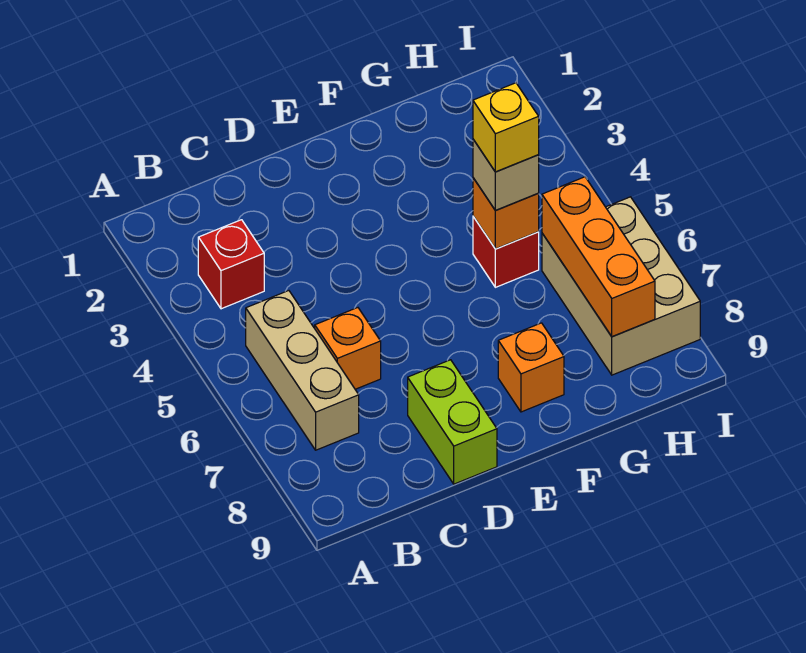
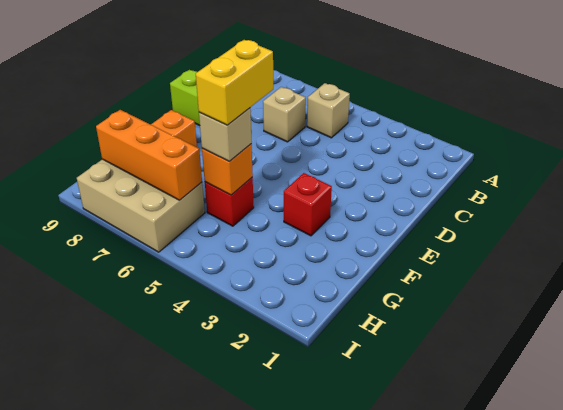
red 1x1 brick [198,220,264,309] -> red 1x1 brick moved to [284,173,332,236]
tan 1x3 brick [246,291,359,450] -> tan 1x1 brick [307,83,350,138]
orange 1x1 brick [315,308,381,389] -> tan 1x1 brick [263,87,306,142]
yellow 1x1 brick [473,83,539,172] -> yellow 1x2 brick [196,40,273,125]

